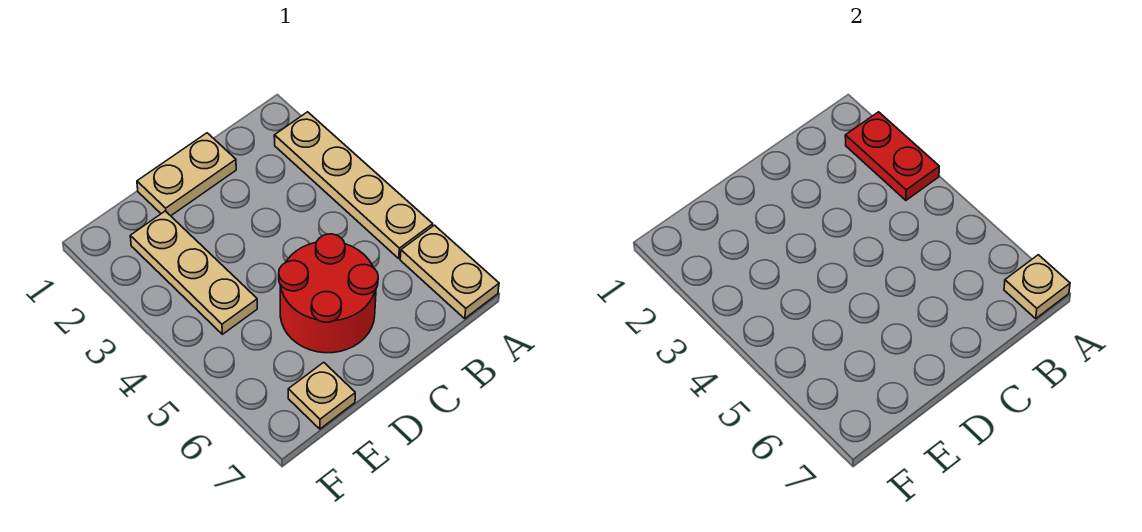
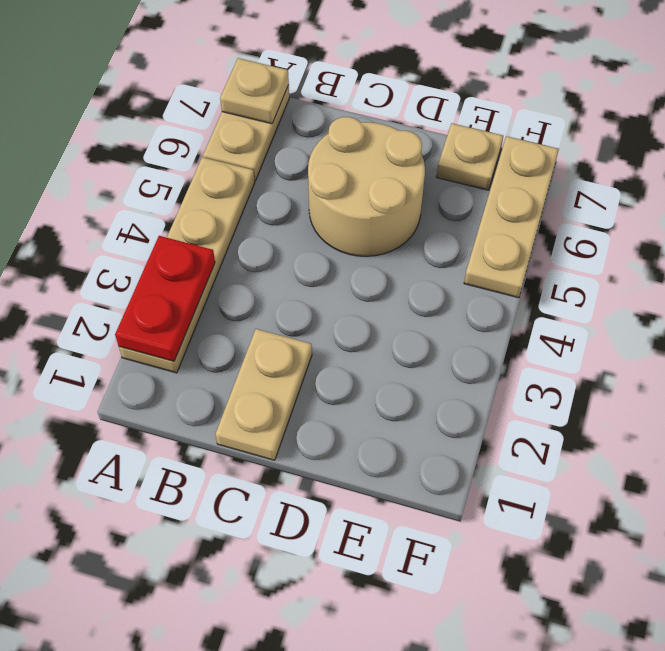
tan 1x2 plate [137,133,236,216] -> tan 1x2 plate turned to [215,329,312,460]
red 2x2 round brick [279,234,378,353] -> tan 2x2 round brick [308,117,425,256]
tan 1x3 plate [130,211,257,334] -> tan 1x3 plate moved to [464,136,559,298]

